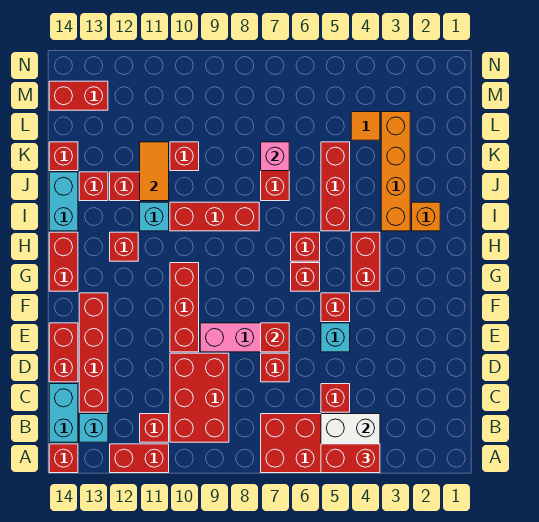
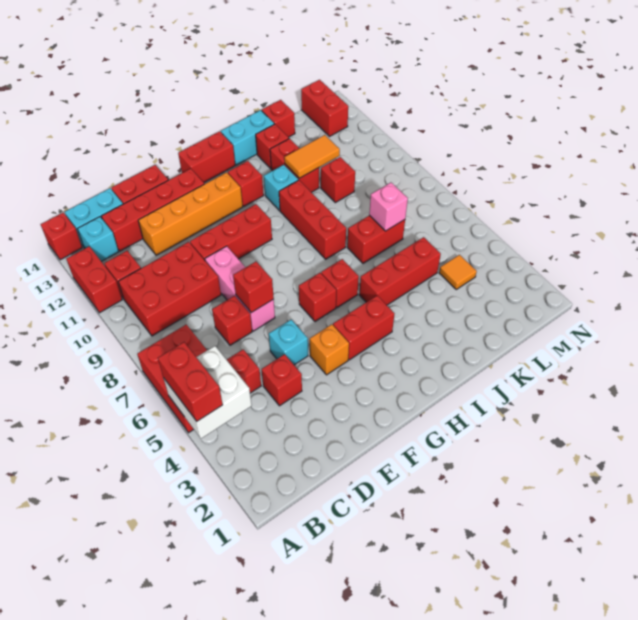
red 1x1 brick [321,293,350,322] -> red 1x1 brick moved to [262,354,302,406]
orange 1x1 brick [412,202,440,231] -> orange 1x1 brick moved to [310,324,349,375]
orange 1x4 brick [381,112,410,231] -> orange 1x4 brick moved to [138,172,243,255]

